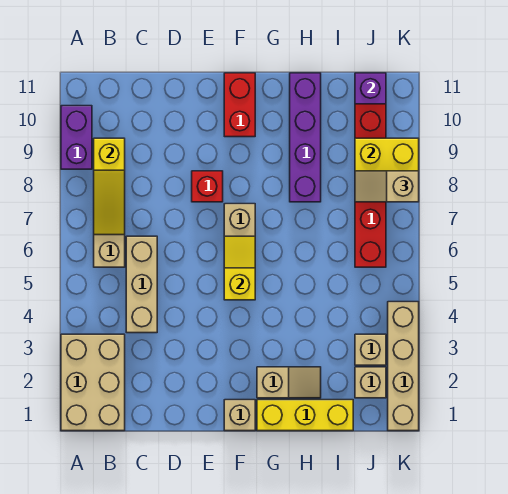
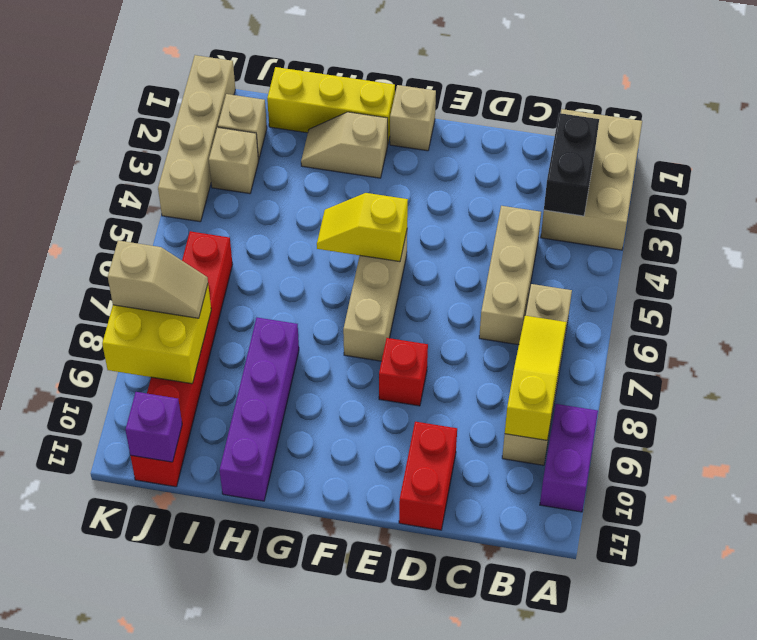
none -> black 1x2 brick [544,113,599,216]
yellow 1x2 slope [224,236,255,300] -> yellow 1x2 slope turned to [317,193,408,262]
red 1x2 brick [224,73,255,137] -> red 1x2 brick moved to [399,422,457,530]

